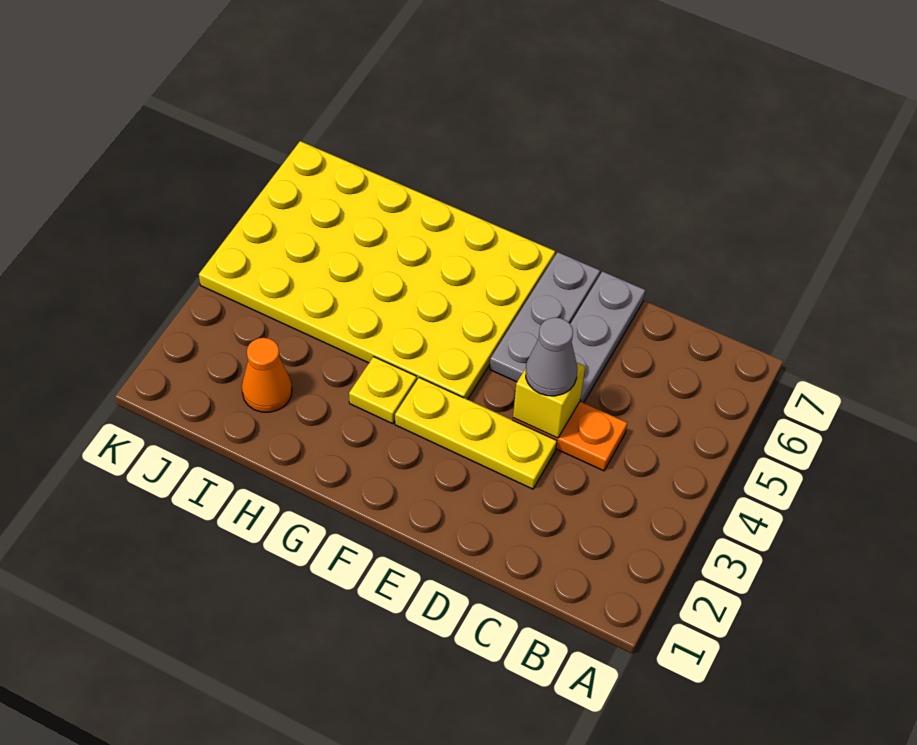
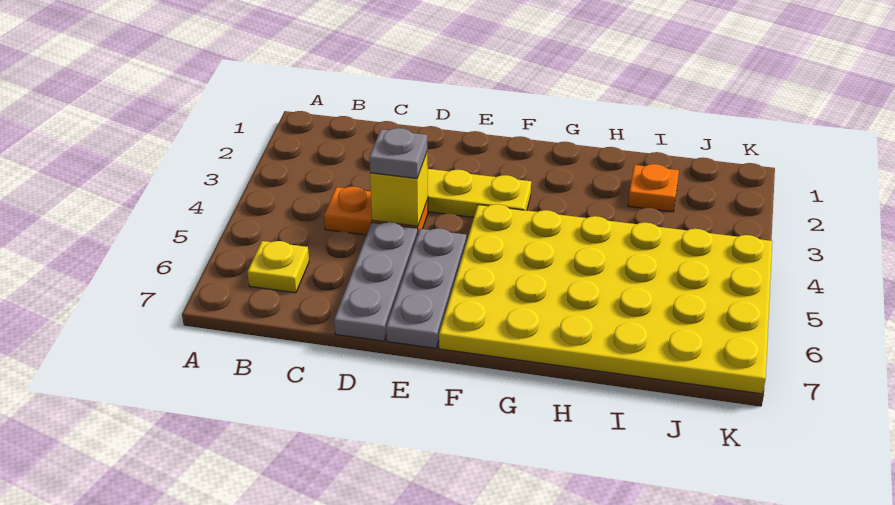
grey 1x1 cone [526,317,577,396] -> grey 1x1 plate [369,128,427,178]
yellow 1x1 plate [349,357,417,424] -> yellow 1x1 plate moved to [247,241,309,293]
orange 1x1 cone [242,338,292,412] -> orange 1x1 plate [628,164,679,212]

